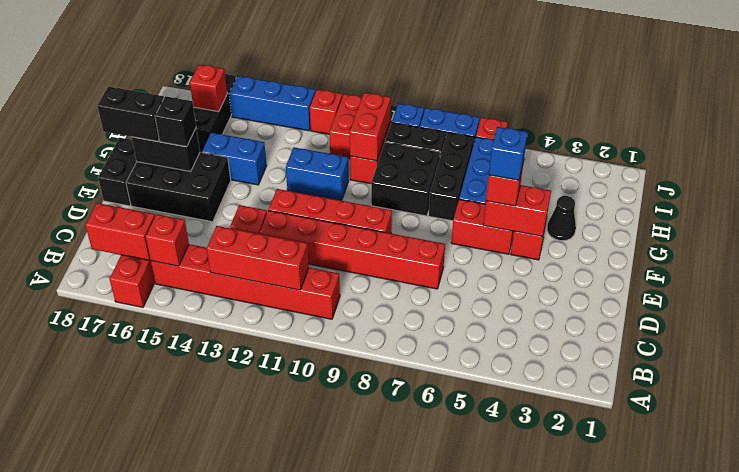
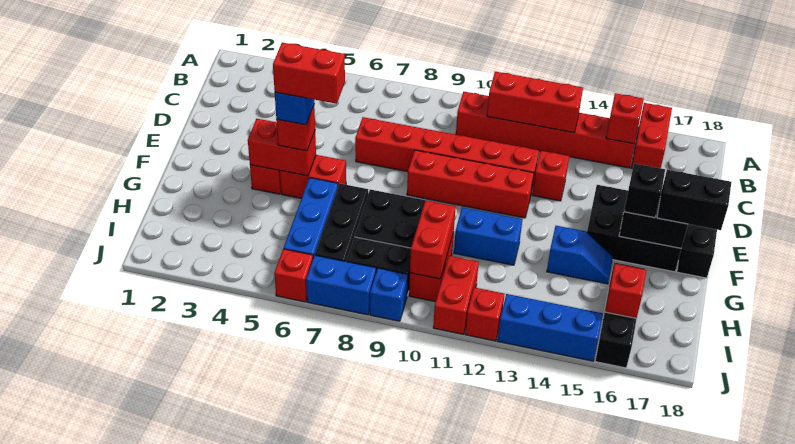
red 1x2 brick [85,203,155,260] -> red 1x2 brick moved to [273,42,345,104]
black 1x1 cone [547,196,576,241] -> none
blue 1x2 brick [202,133,267,185] -> blue 1x2 slope [547,226,613,284]

